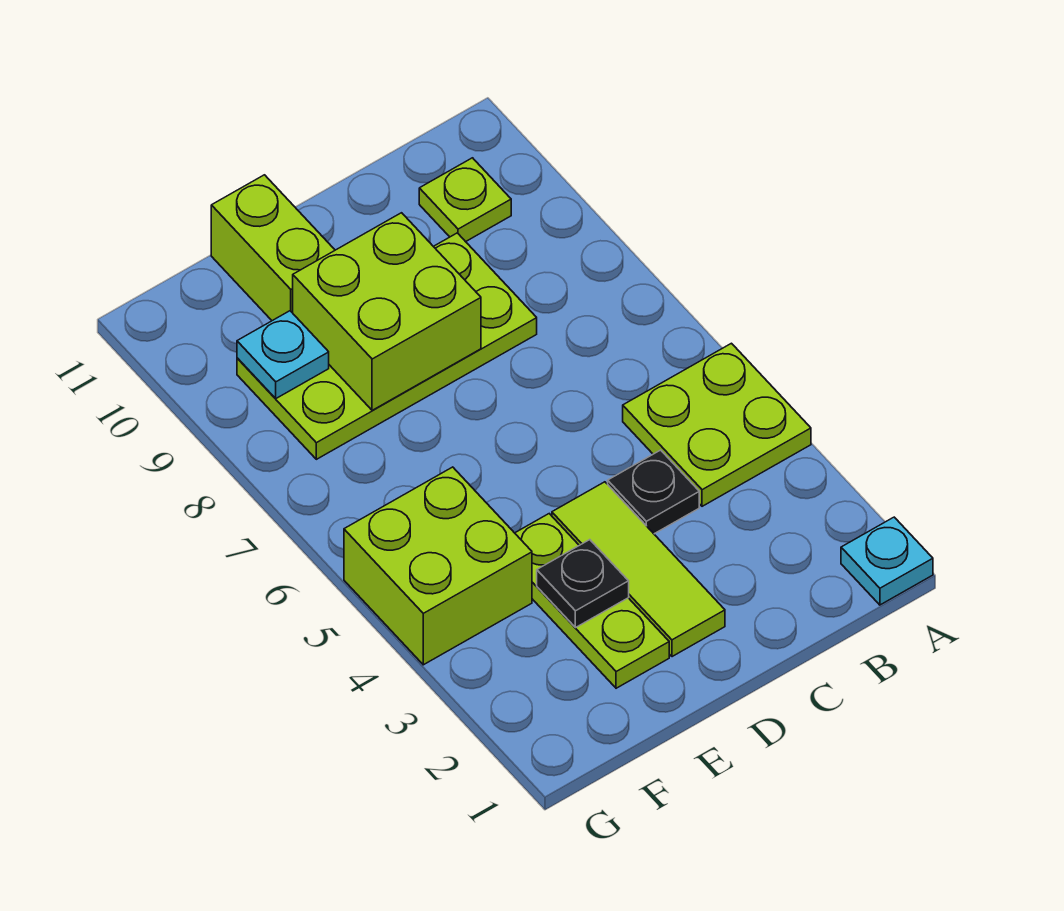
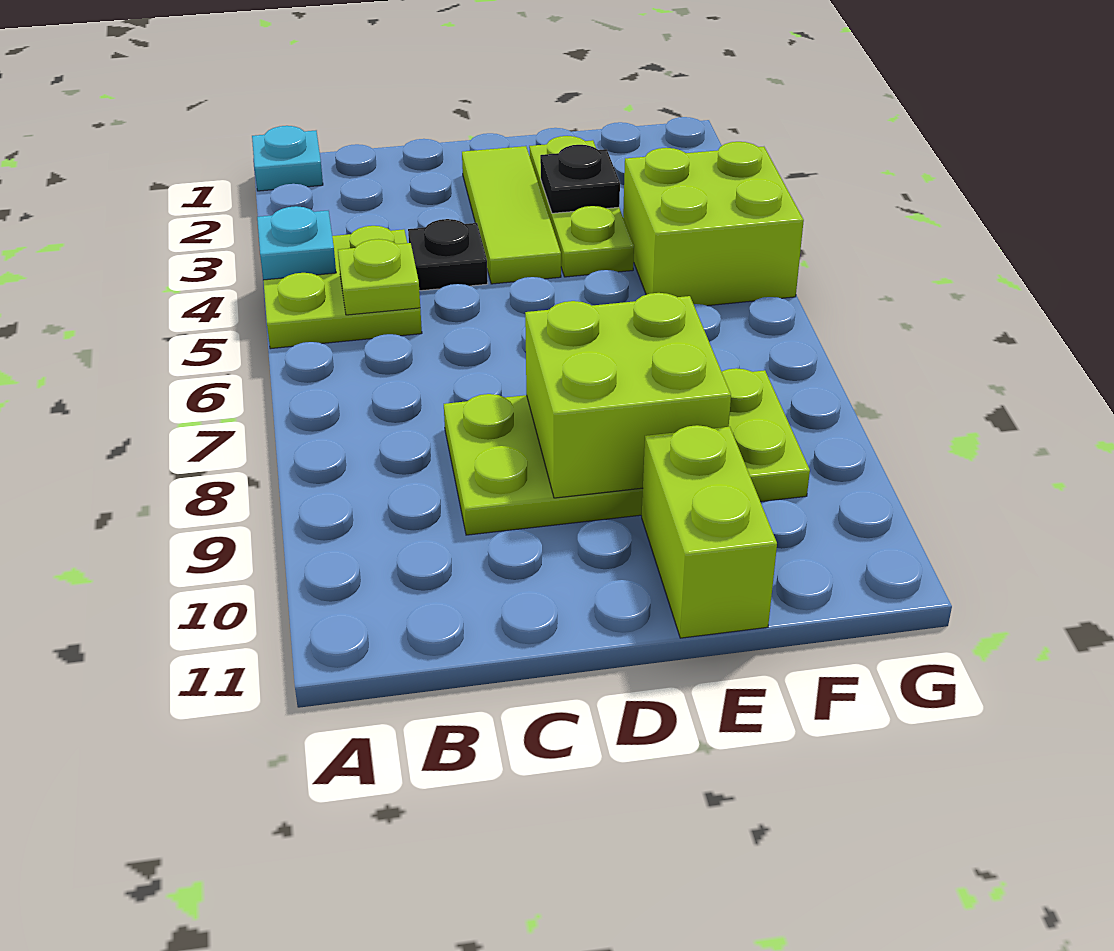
lime 1x1 plate [419,158,511,242] -> lime 1x1 plate moved to [338,239,420,315]
cyan 1x1 plate [237,311,329,399] -> cyan 1x1 plate moved to [257,206,336,280]

